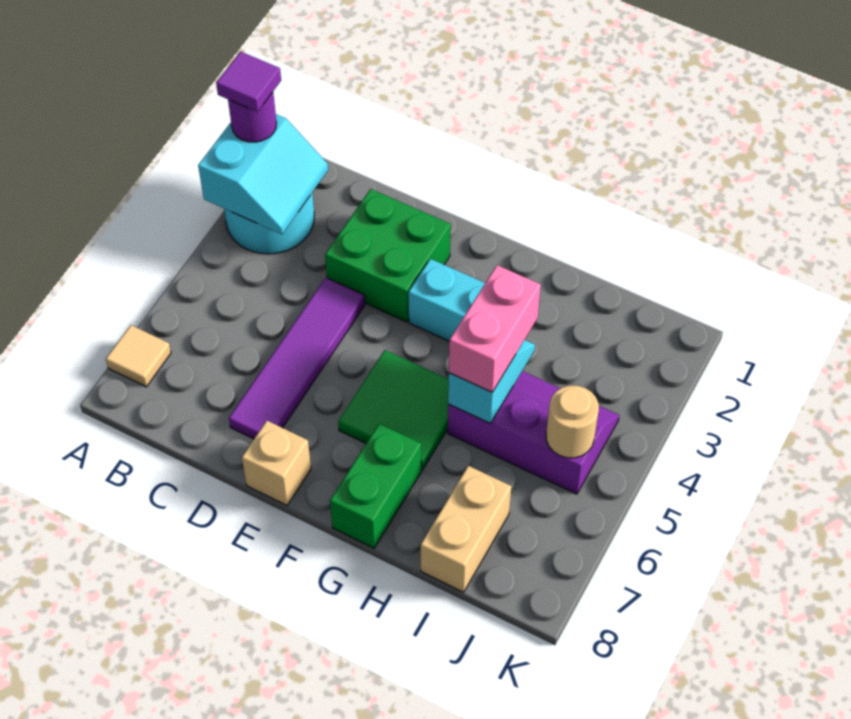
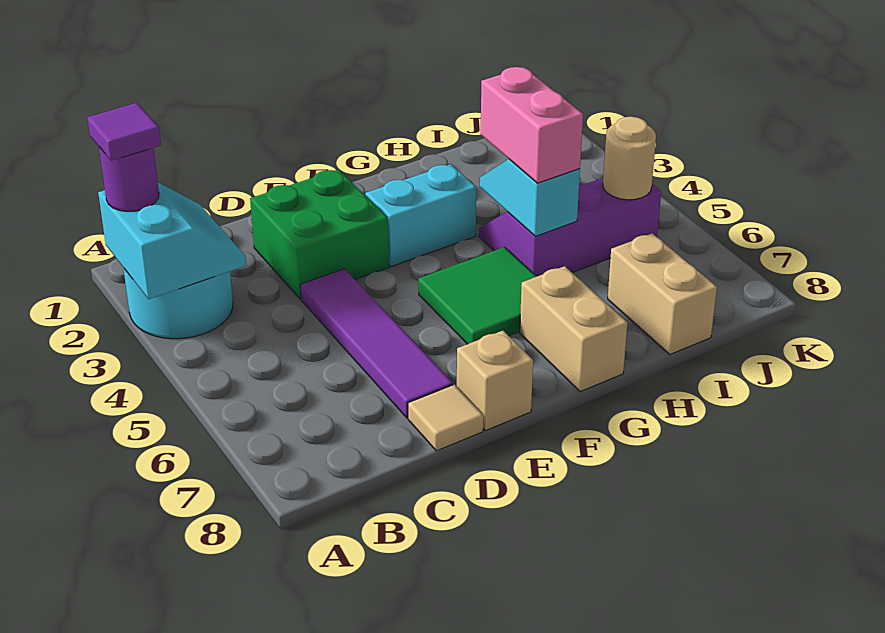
tan 1x1 tile [106,325,171,387] -> tan 1x1 tile moved to [408,385,483,451]
green 1x2 brick [330,424,421,548] -> tan 1x2 brick [520,266,627,392]

